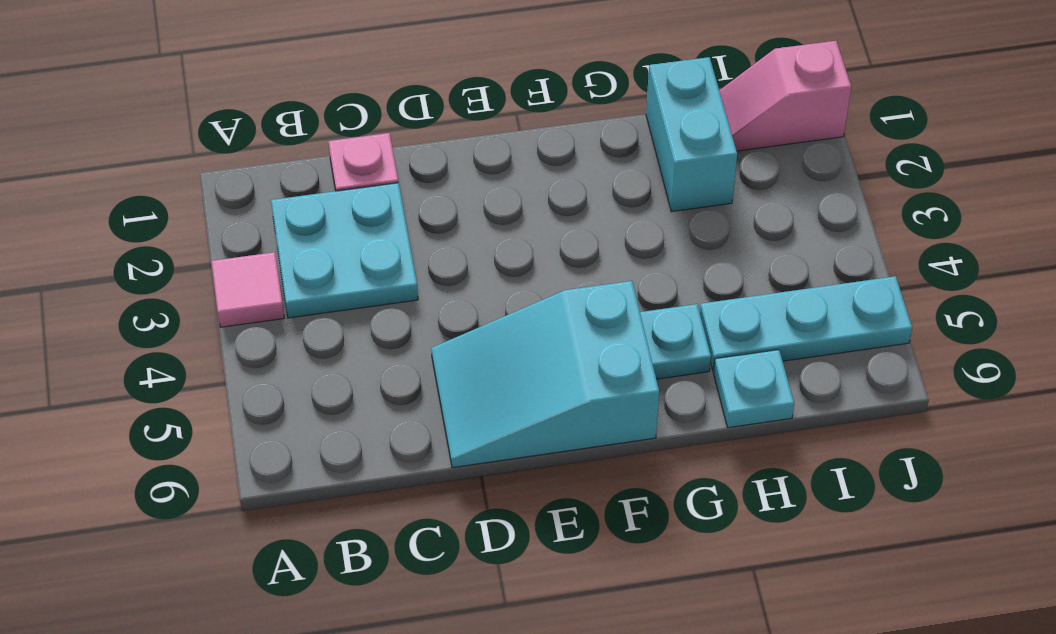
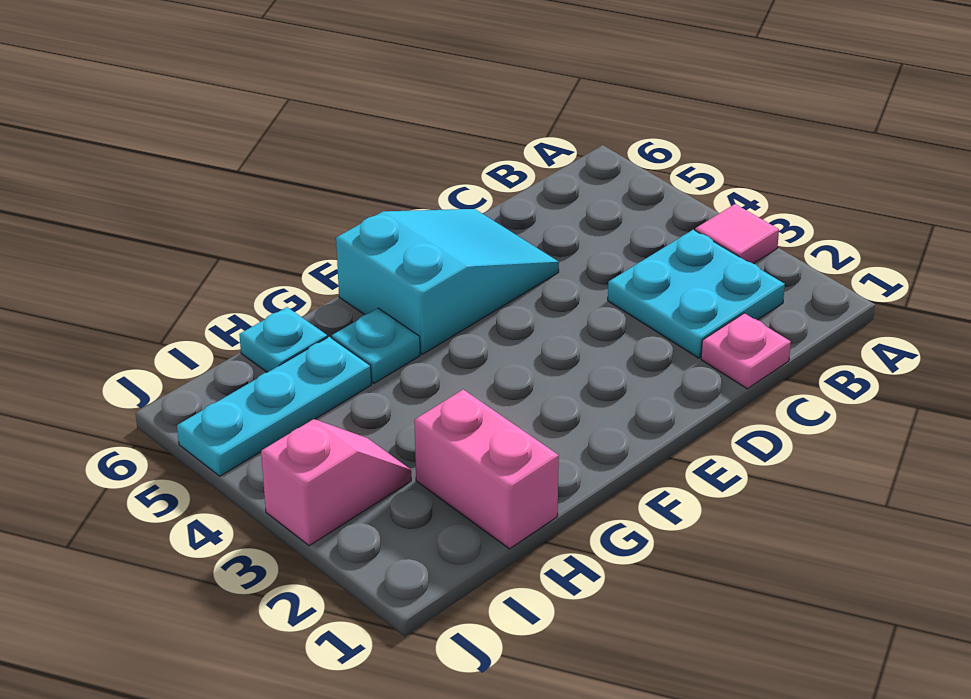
cyan 1x2 brick [646,57,737,212] -> pink 1x2 brick [414,390,559,549]
pink 1x2 slope [719,41,851,151] -> pink 1x2 slope moved to [261,419,411,546]

